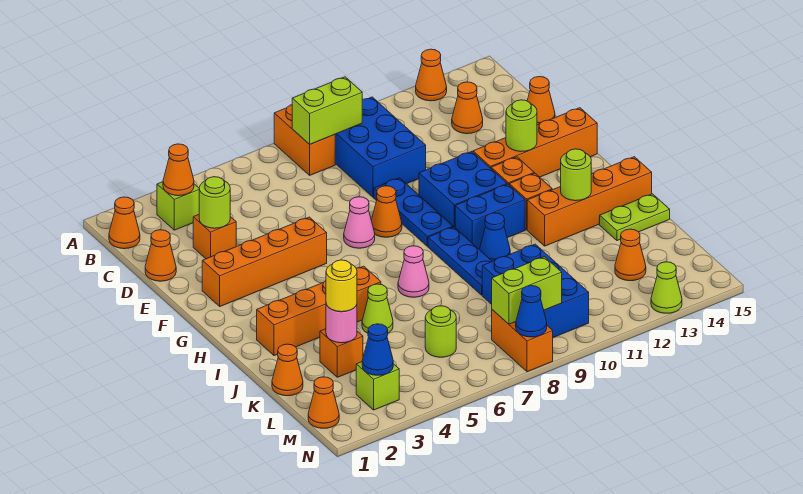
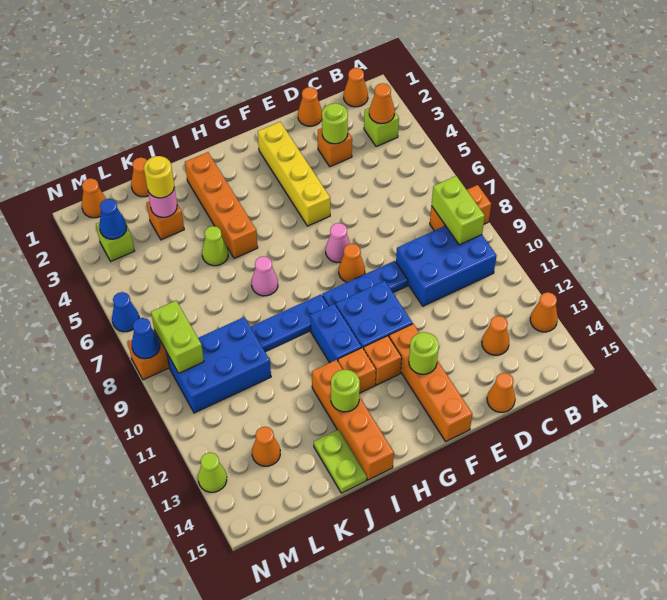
orange 1x4 brick [202,217,327,306] -> yellow 1x4 brick [258,122,330,226]
blue 1x1 cone [479,213,510,261] -> blue 1x1 cone moved to [112,292,139,332]
lime 1x1 round brick [425,306,456,357] -> none

